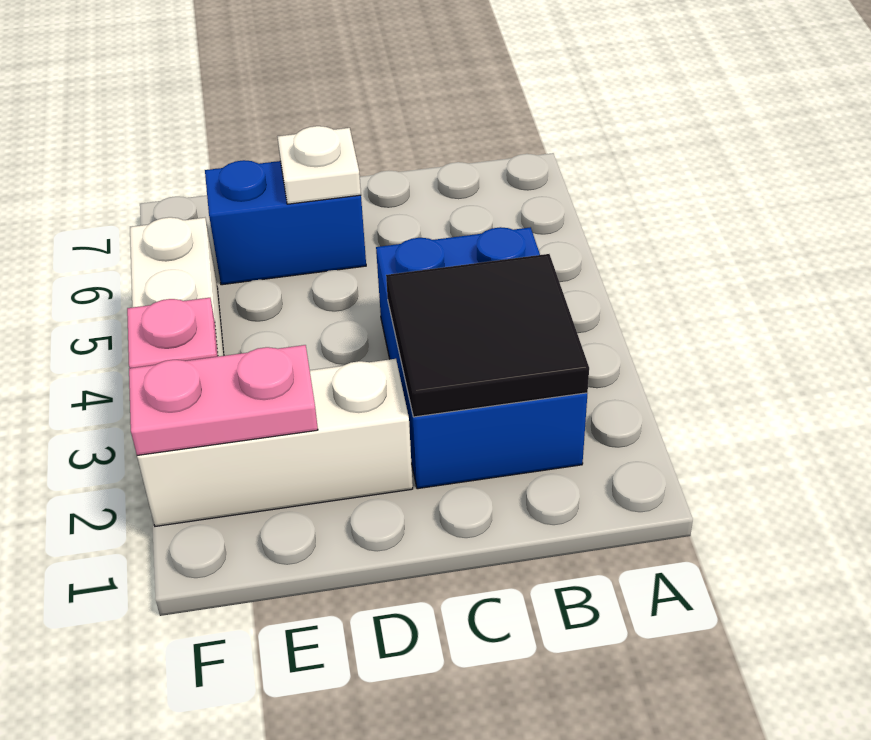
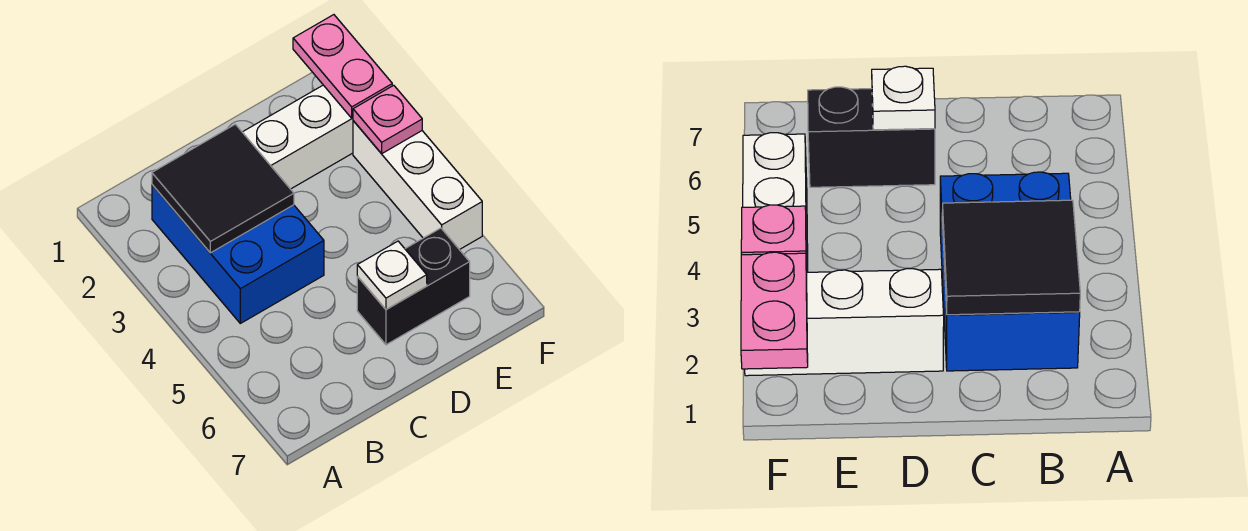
blue 1x2 brick [205,160,366,285] -> black 1x2 brick [357,228,470,345]
pink 1x2 plate [129,345,318,455] -> pink 1x2 plate turned to [293,15,392,118]

